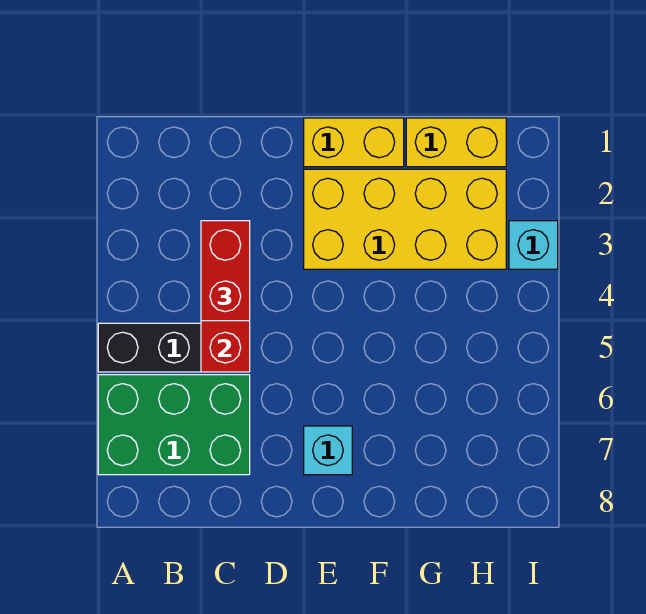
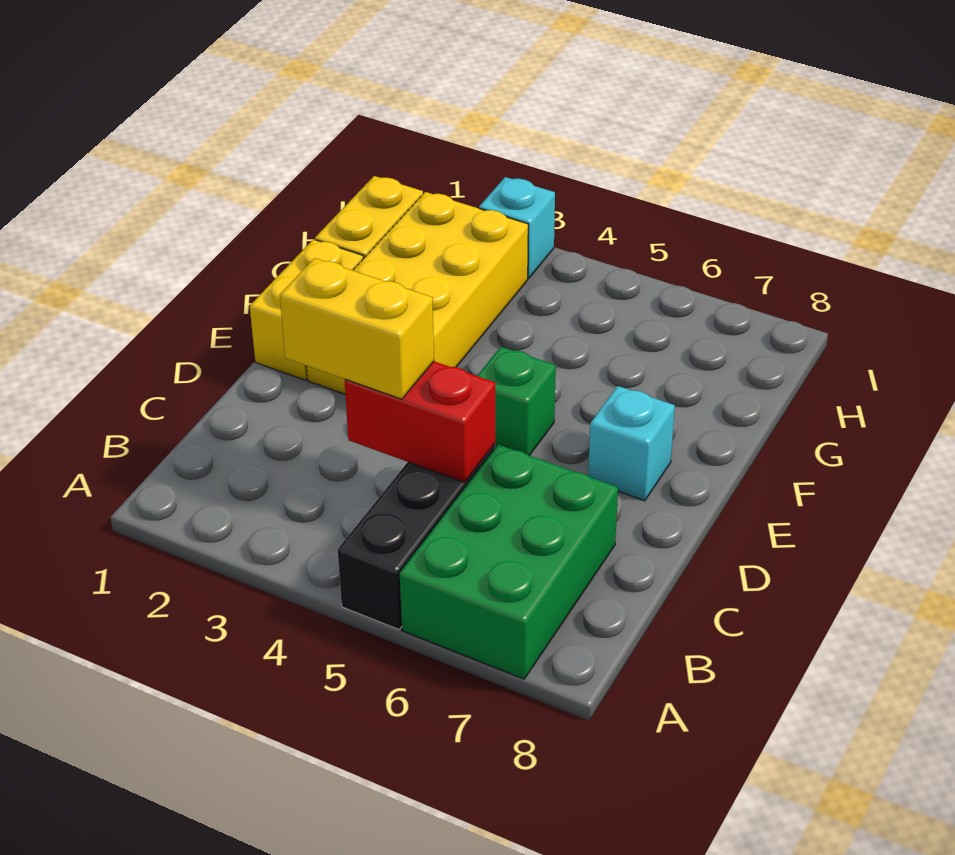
red 1x2 brick [201,221,250,321] -> yellow 1x2 brick [280,258,434,399]
none -> green 1x1 brick [477,347,556,456]

